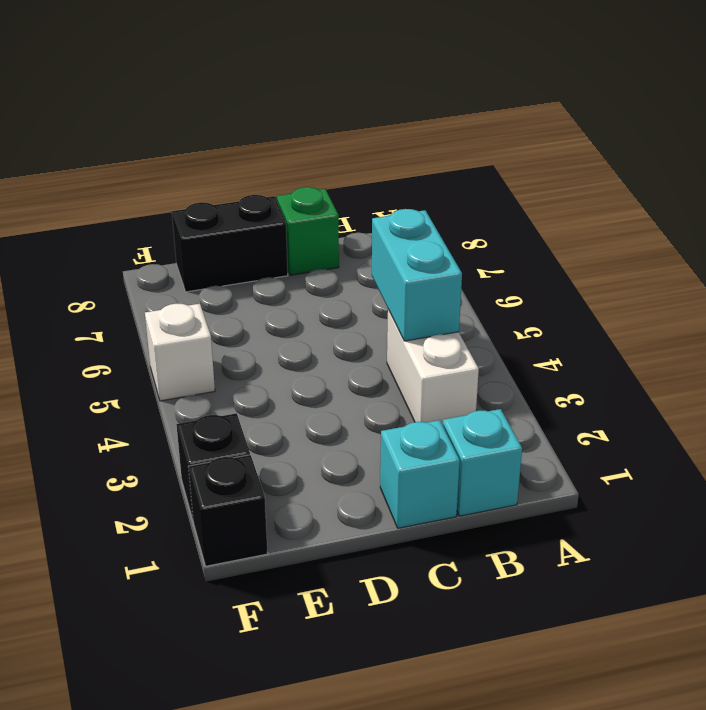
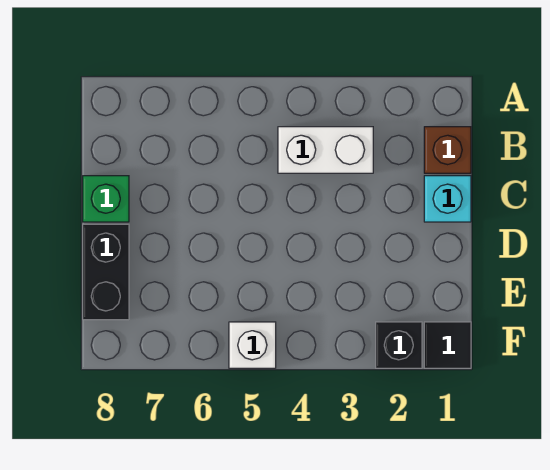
cyan 1x1 brick [443,409,522,516] -> brown 1x1 brick [424,127,471,173]
cyan 1x2 brick [372,209,462,341] -> none
black 1x1 brick [188,455,268,566] -> black 1x1 tile [424,322,471,368]

